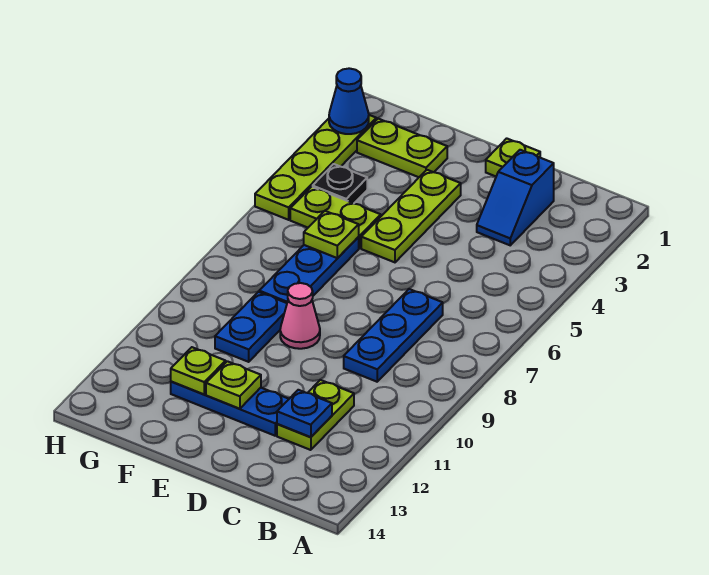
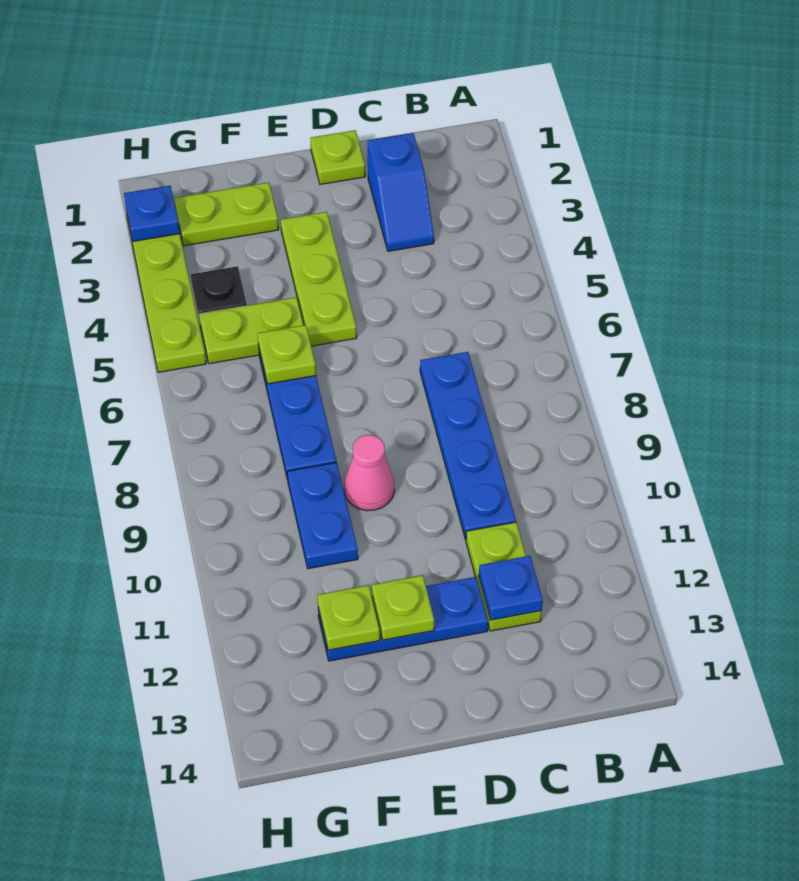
blue 1x3 plate [344,289,443,382] -> blue 1x4 plate [420,352,516,540]
blue 1x1 cone [329,68,369,134] -> blue 1x1 plate [124,186,180,241]

